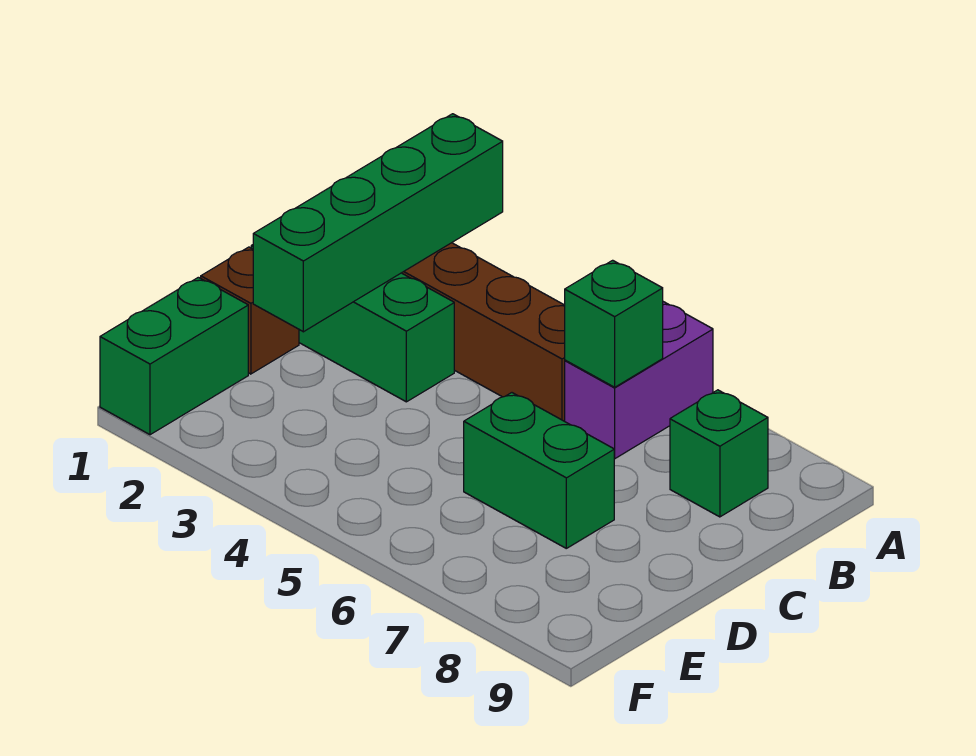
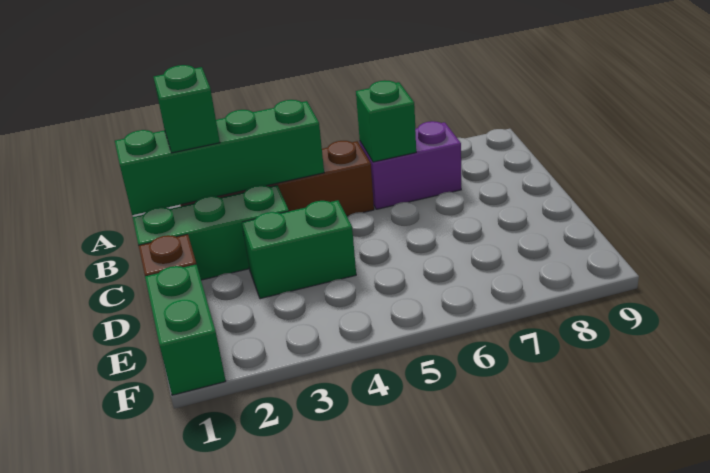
green 1x4 brick [253,114,503,332] -> green 1x4 brick turned to [115,100,324,215]
purple 1x2 brick [565,302,713,459] -> purple 1x2 brick turned to [360,121,461,209]
green 1x1 brick [670,390,768,517] -> green 1x1 brick moved to [154,65,220,153]
green 1x2 brick [464,393,614,548] -> green 1x2 brick moved to [242,200,356,299]

